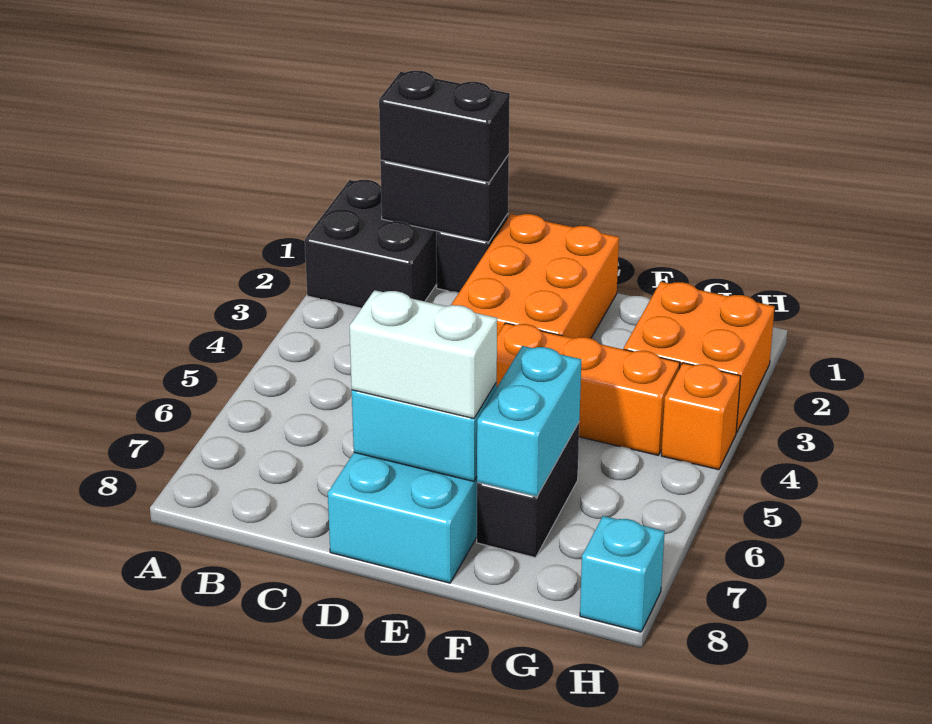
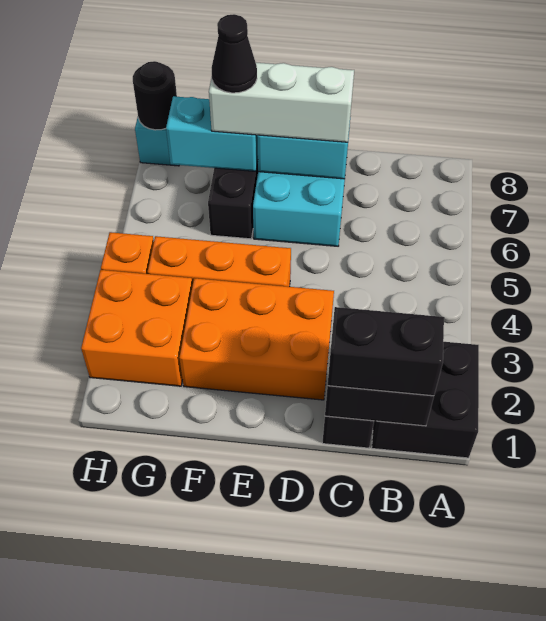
orange 2x3 brick [451,214,619,338] -> orange 2x3 brick turned to [179,278,334,400]
white 1x2 brick [350,290,497,419] -> white 1x3 brick [209,63,354,142]
cyan 1x2 brick [477,346,581,497] -> cyan 1x2 brick turned to [166,96,258,171]
none -> black 1x1 cone [212,14,257,93]
none -> black 1x1 round brick [133,61,177,130]

